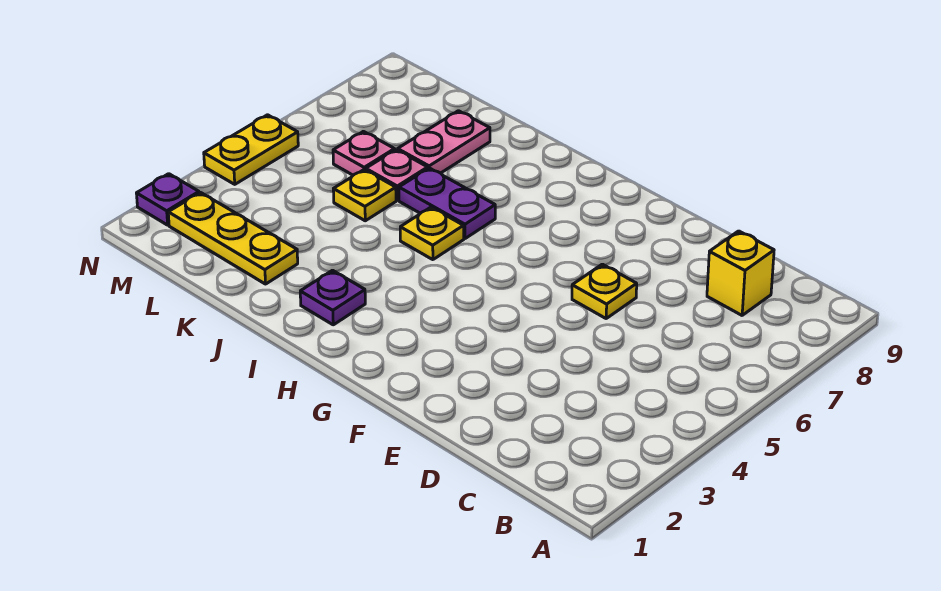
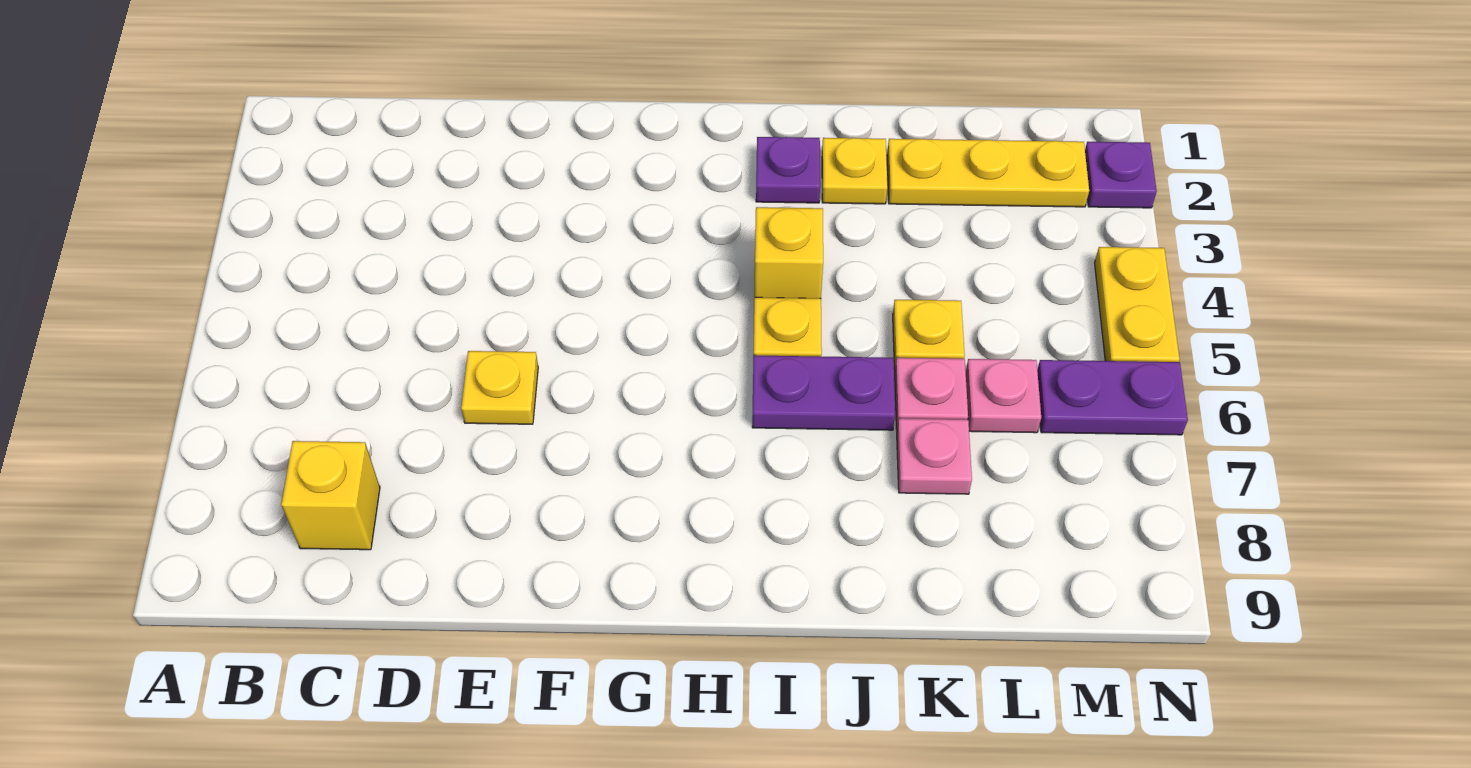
none -> yellow 1x1 brick [754,207,823,298]
none -> yellow 1x1 plate [822,138,887,204]
pink 1x2 plate [398,111,490,173] -> pink 1x1 plate [897,418,972,494]
none -> purple 1x2 plate [1037,360,1188,435]

